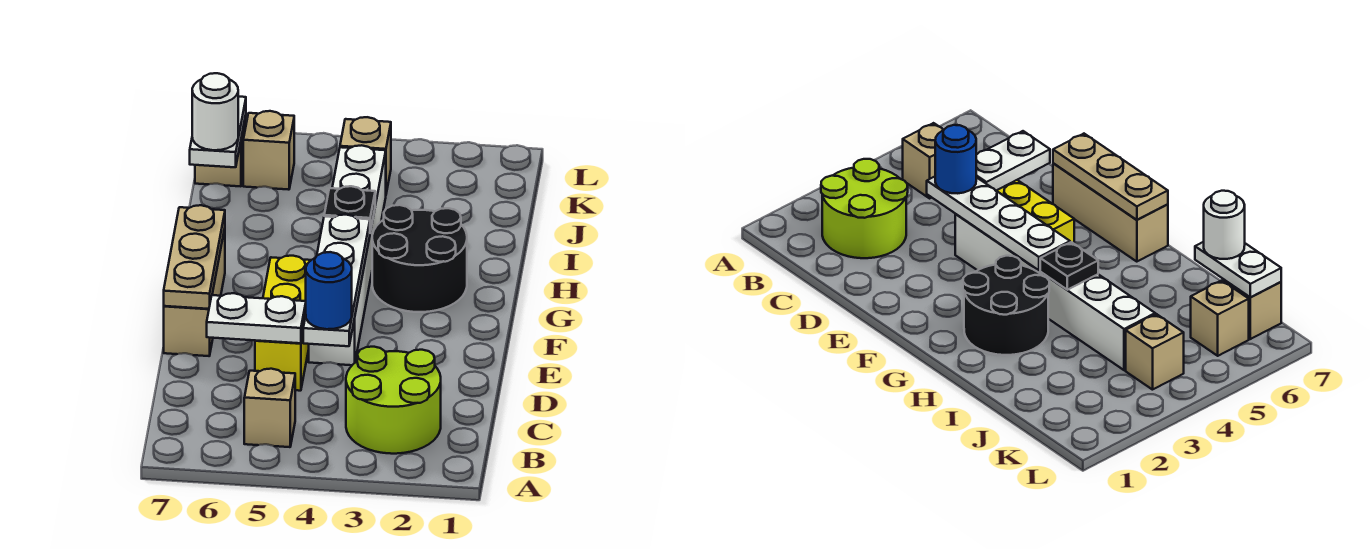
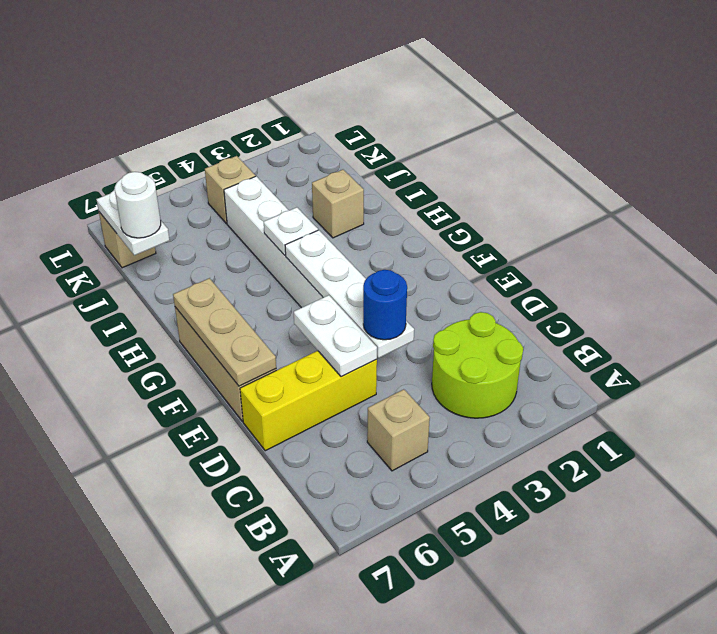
yellow 1x3 brick [255,256,311,391] -> yellow 1x3 brick turned to [240,351,377,451]
white 1x2 plate [207,293,306,343] -> white 1x2 plate turned to [294,295,377,377]
black 2x2 round brick [372,205,467,312] -> none
black 1x1 plate [324,186,375,232] -> white 1x1 plate [264,207,318,255]
tan 1x1 brick [243,111,294,190] -> tan 1x1 brick moved to [312,170,364,238]

